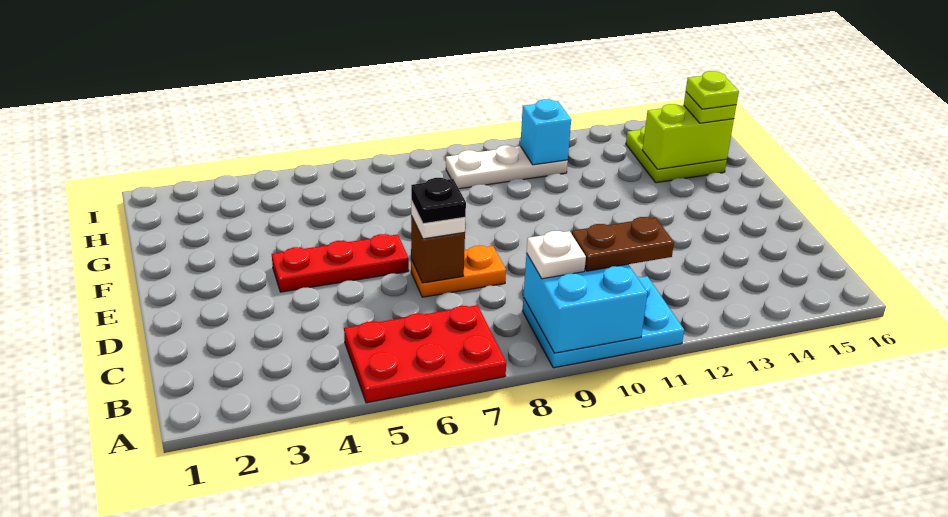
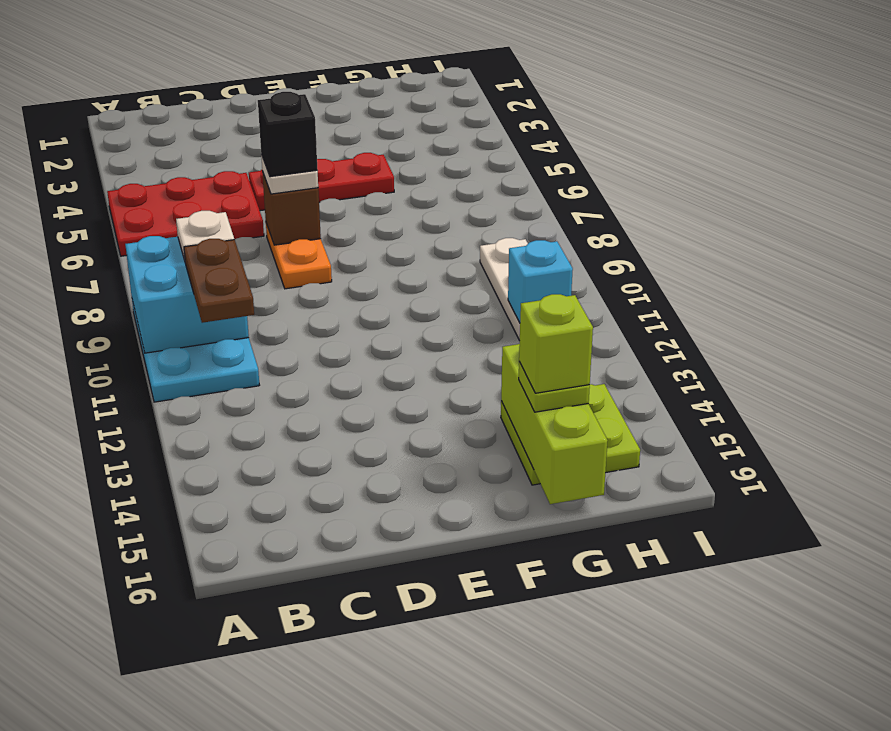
red 2x3 plate [344,305,506,403] -> red 2x3 plate turned to [107,171,264,256]
black 1x1 plate [411,178,466,224] -> black 1x1 brick [258,92,318,177]
red 1x3 plate [272,234,409,292] -> red 1x3 plate turned to [249,152,394,211]
lime 1x2 brick [642,104,734,169] -> lime 1x3 brick [501,344,608,504]
lime 1x1 plate [686,71,739,109] -> lime 1x1 brick [519,294,593,393]

